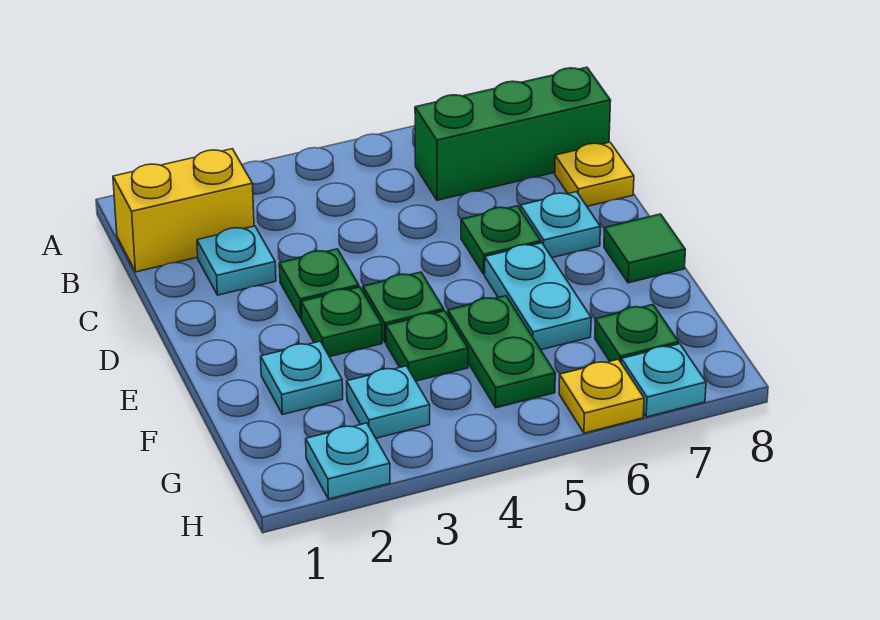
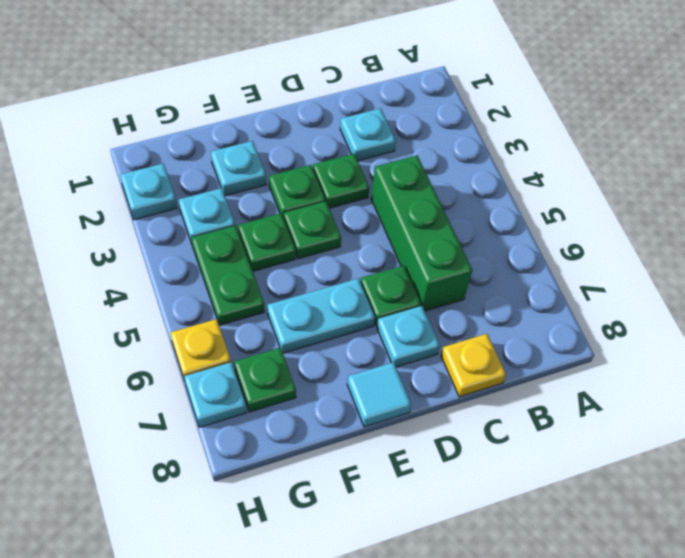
yellow 1x2 brick [113,149,254,272] -> none
green 1x3 brick [415,67,611,200] -> green 1x3 brick moved to [371,156,472,311]
green 1x1 tile [604,214,685,283] -> cyan 1x1 tile [347,362,412,427]
green 1x2 plate [448,296,555,408] -> green 1x2 plate turned to [192,226,265,325]

